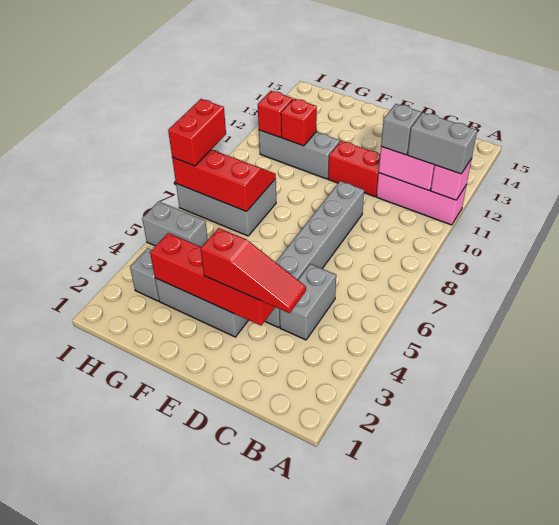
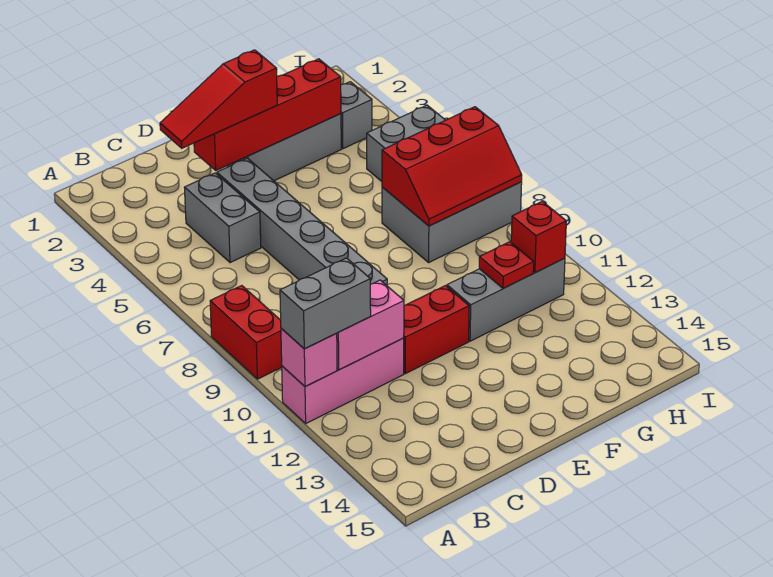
grey 1x1 brick [381,104,421,155] -> none
red 1x1 brick [281,98,317,146] -> red 1x1 plate [479,242,534,289]
red 1x2 brick [168,99,226,166] -> red 1x2 brick moved to [210,286,282,379]

